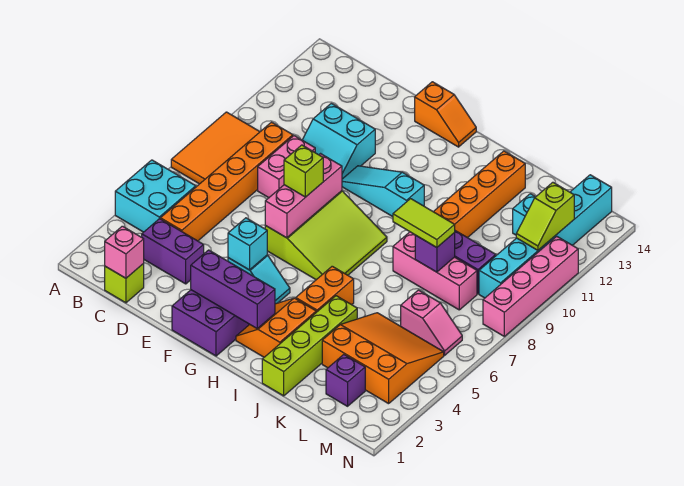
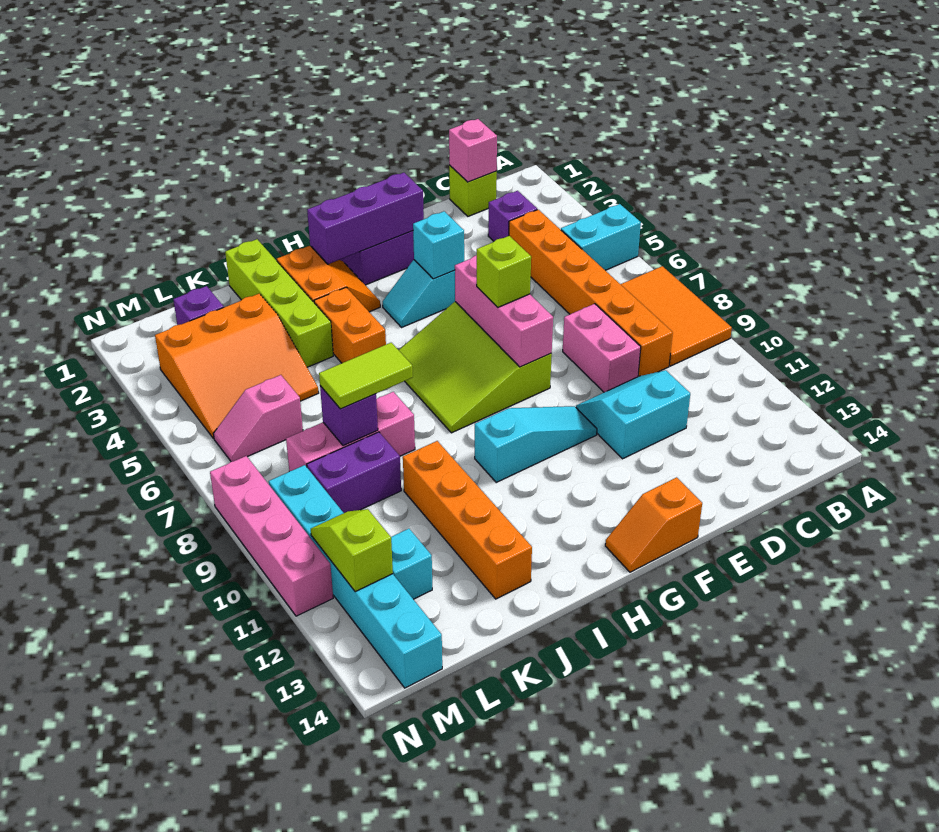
cyan 2x2 brick [115,160,196,232] -> cyan 1x2 brick [561,204,641,270]
purple 1x2 brick [142,219,204,284] -> purple 1x1 brick [488,191,537,241]

